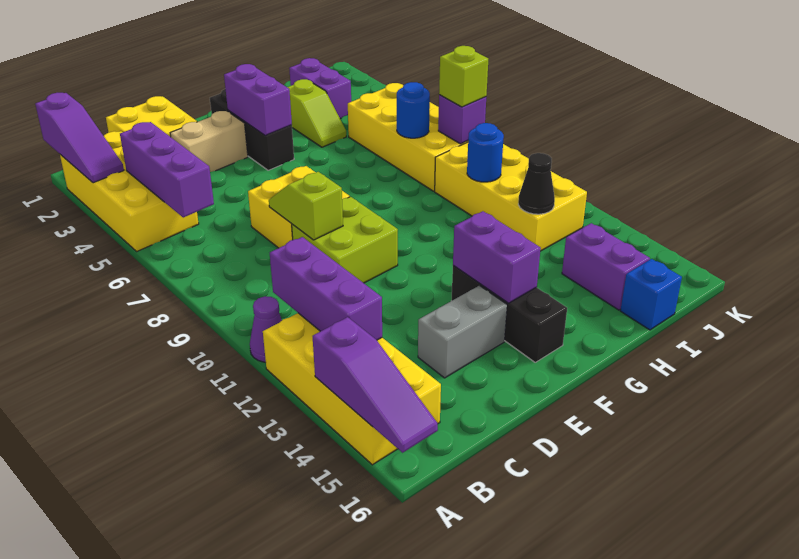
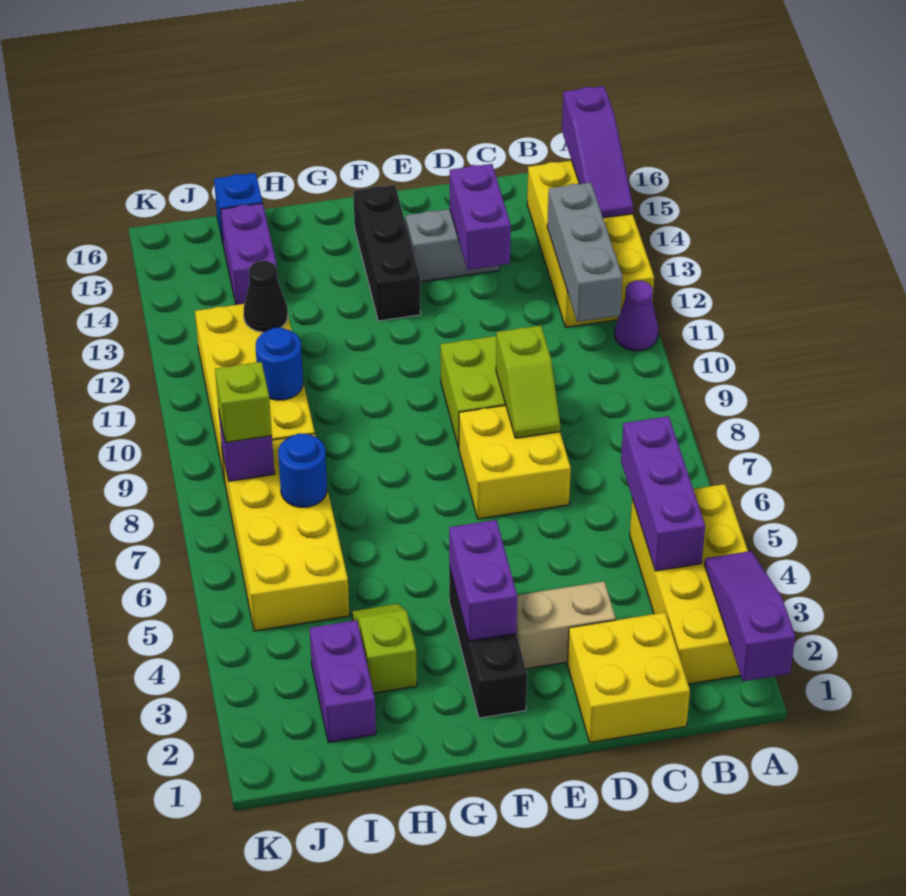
purple 1x3 slope [313,317,438,453] -> purple 1x3 slope turned to [562,86,633,218]
purple 1x3 brick [270,237,382,340] -> grey 1x3 brick [547,182,623,322]
purple 1x2 brick [453,211,541,303] -> purple 1x2 brick moved to [450,164,511,270]

